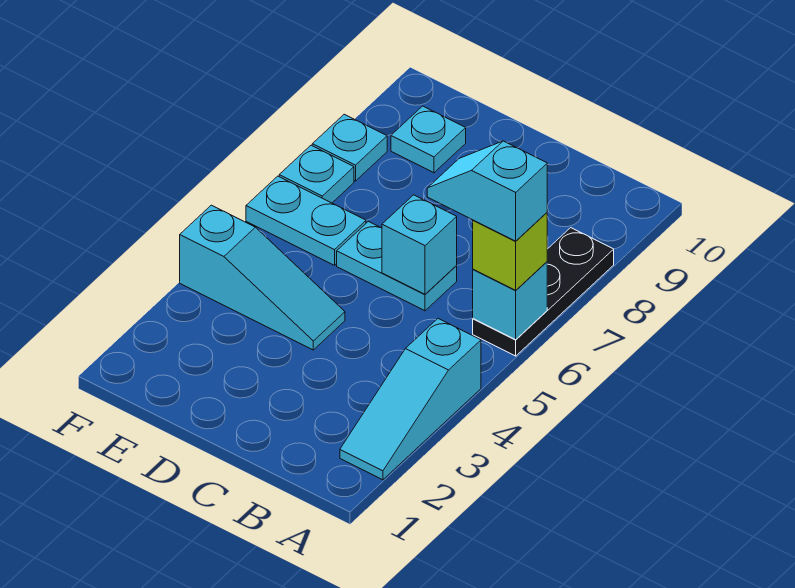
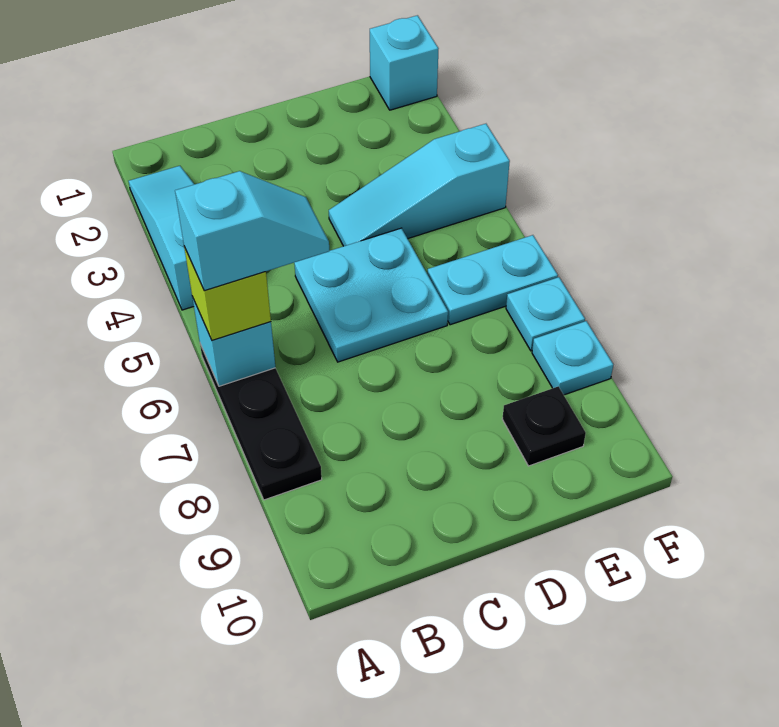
cyan 1x2 plate [337,222,457,311] -> cyan 2x2 plate [294,228,448,362]
cyan 1x1 brick [382,195,457,294] -> cyan 1x1 brick moved to [370,15,439,110]
cyan 1x1 plate [391,106,466,173] -> black 1x1 plate [502,386,586,466]

